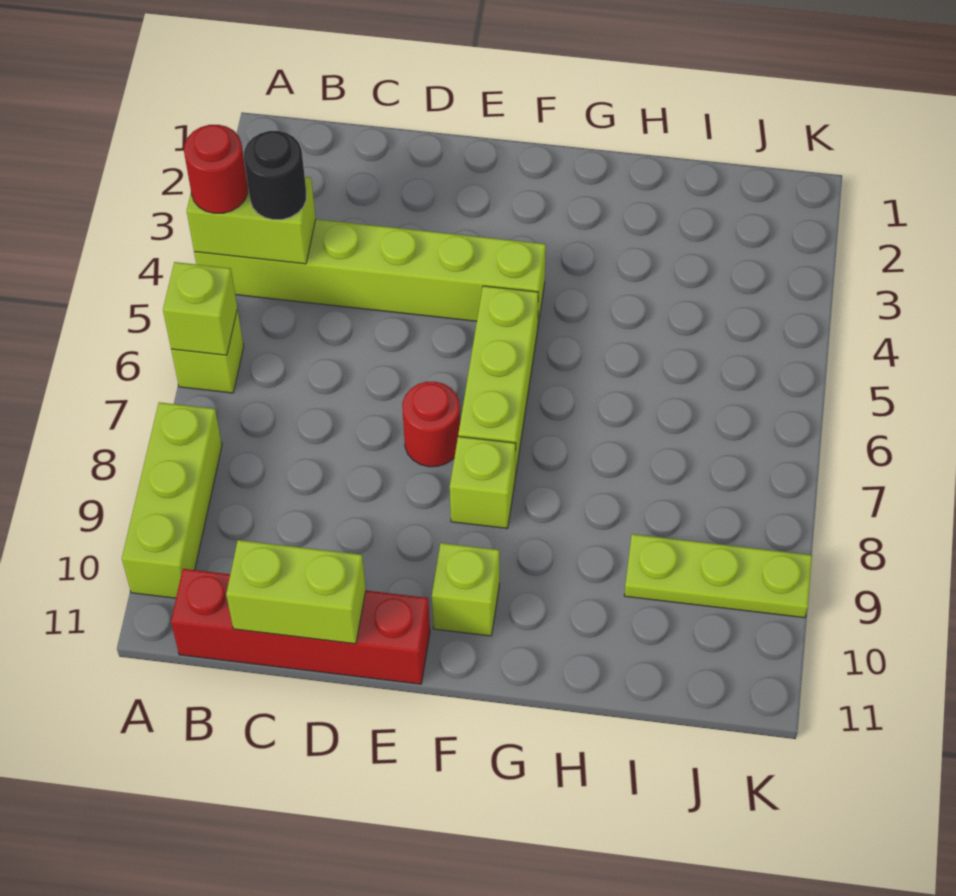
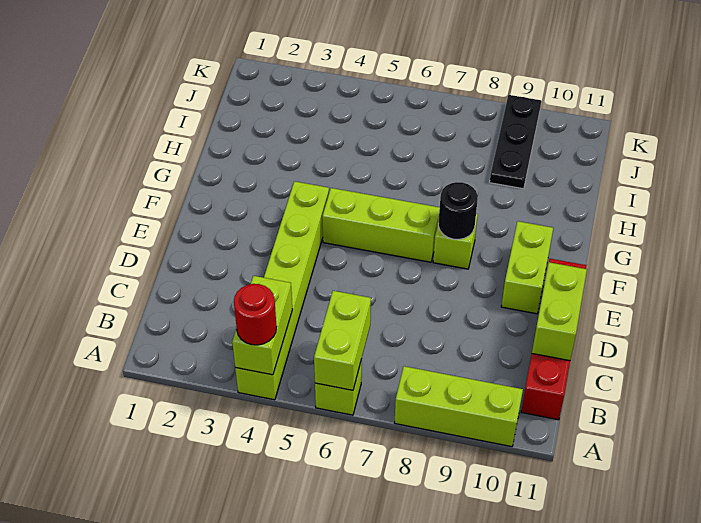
lime 1x1 brick [163,262,237,355] -> lime 1x2 brick [314,291,371,390]
black 1x1 round brick [244,131,306,220] -> black 1x1 round brick moved to [438,182,478,239]
red 1x1 round brick [402,382,460,467] -> none
lime 1x1 brick [432,543,500,636] -> lime 1x2 brick [501,221,553,314]
lime 1x3 plate [624,534,812,618] -> black 1x3 plate [490,95,541,189]

